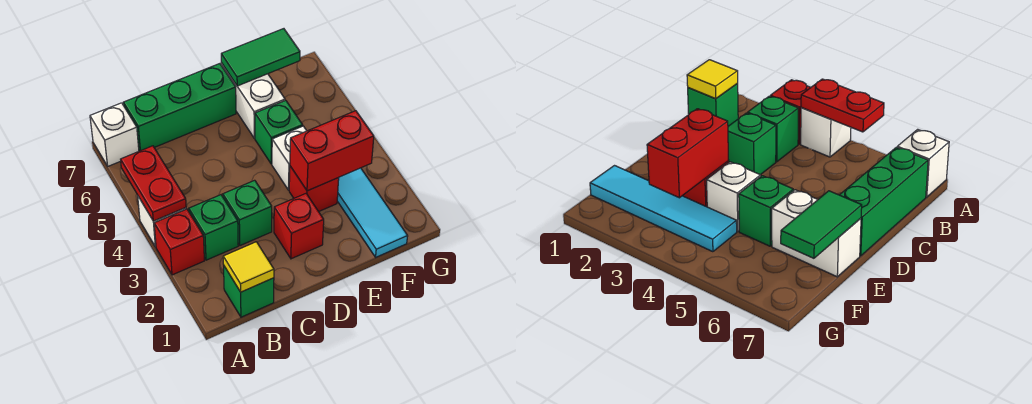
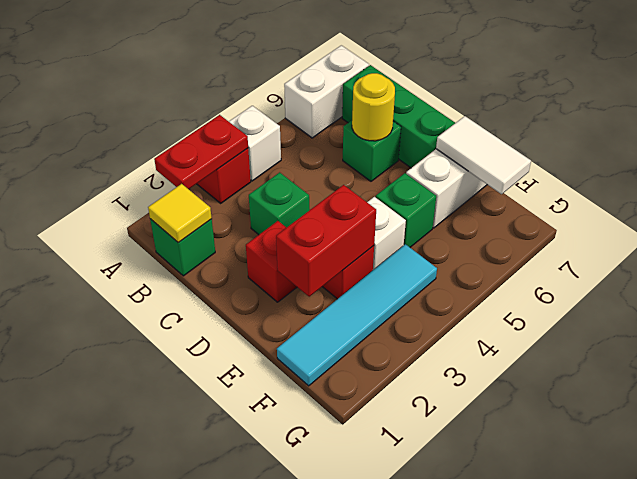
red 1x2 plate [121,146,186,221] -> red 1x2 plate moved to [154,115,248,189]
white 1x1 brick [90,103,139,166] -> white 1x2 brick [284,45,369,138]
green 1x1 brick [189,195,238,260] -> green 1x1 brick moved to [343,121,401,181]
none -> yellow 1x1 round brick [352,73,395,141]
red 1x2 brick [290,111,374,191] -> red 1x2 brick turned to [276,185,376,297]
green 1x2 tile [221,29,300,86] -> white 1x2 tile [436,116,531,194]

